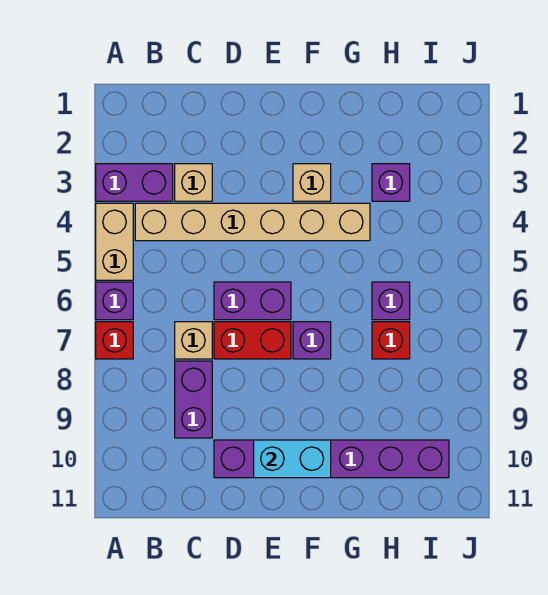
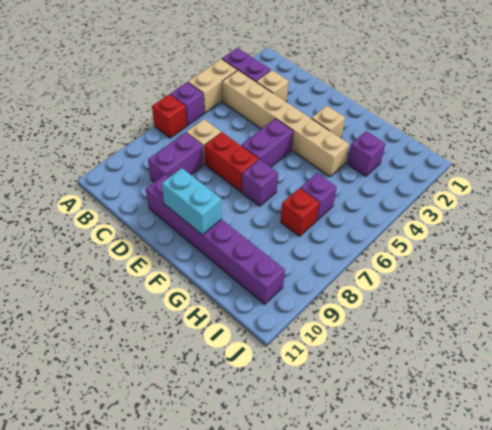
purple 1x2 brick [214,282,291,320] -> purple 1x2 brick turned to [241,119,293,167]

